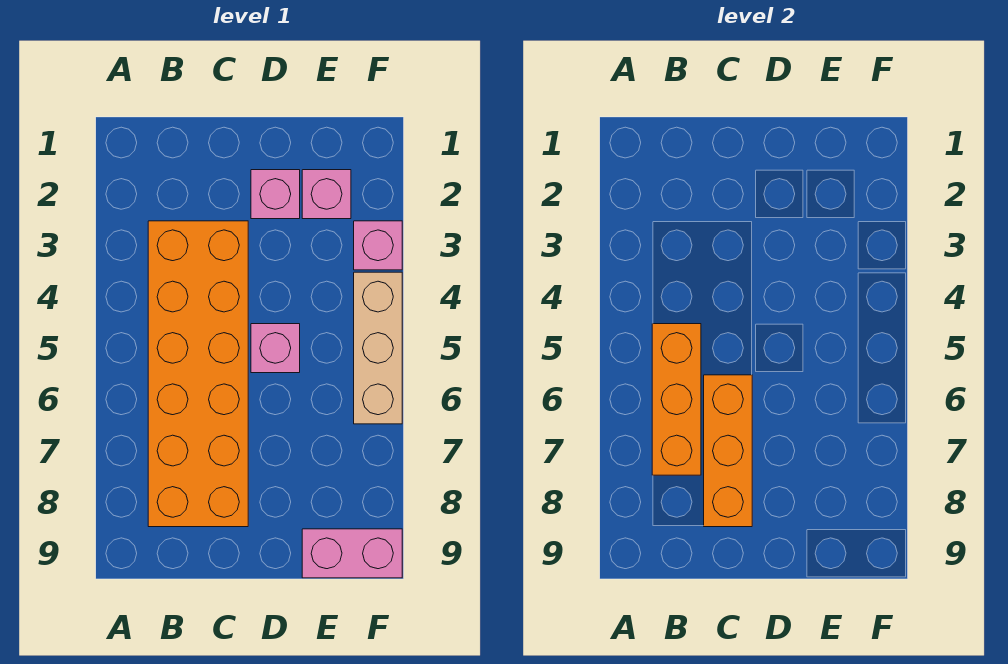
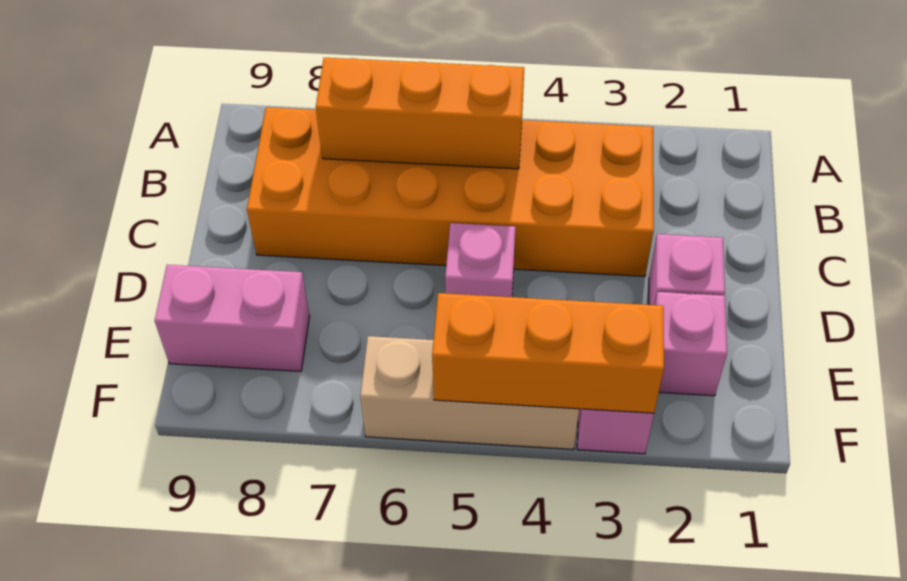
orange 1x3 brick [704,375,752,527] -> orange 1x3 brick moved to [432,293,664,413]
pink 1x2 brick [302,529,402,578] -> pink 1x2 brick turned to [155,265,310,371]

